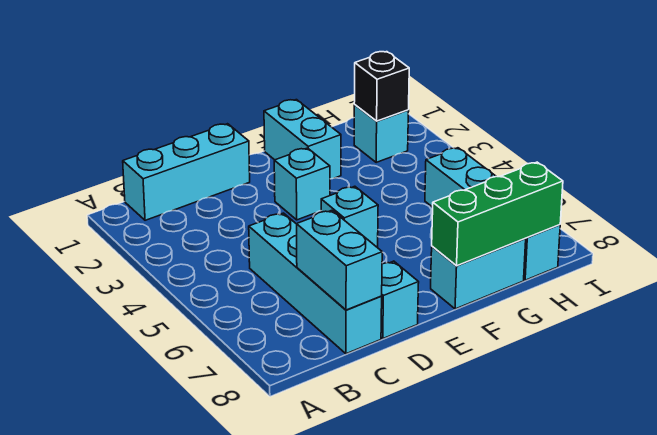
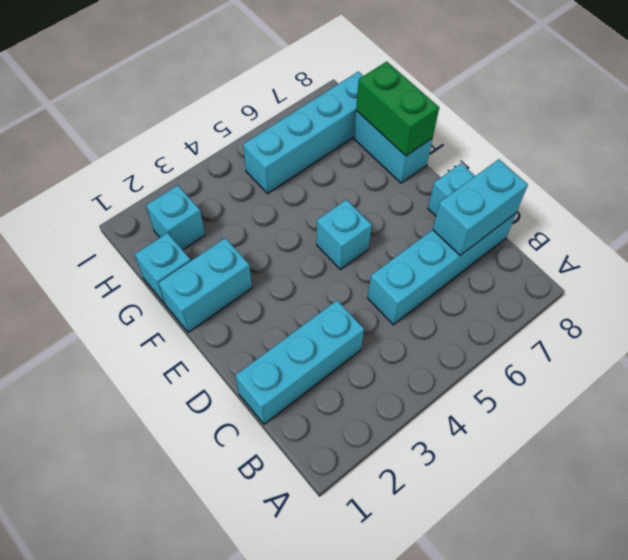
cyan 1x3 brick [123,124,250,220] -> cyan 1x3 brick turned to [235,300,364,424]
cyan 1x1 brick [274,148,330,220] -> cyan 1x1 brick moved to [135,233,191,304]
green 1x3 brick [432,162,563,266] -> green 1x2 brick [356,61,439,156]
black 1x1 brick [354,52,409,121] -> none

